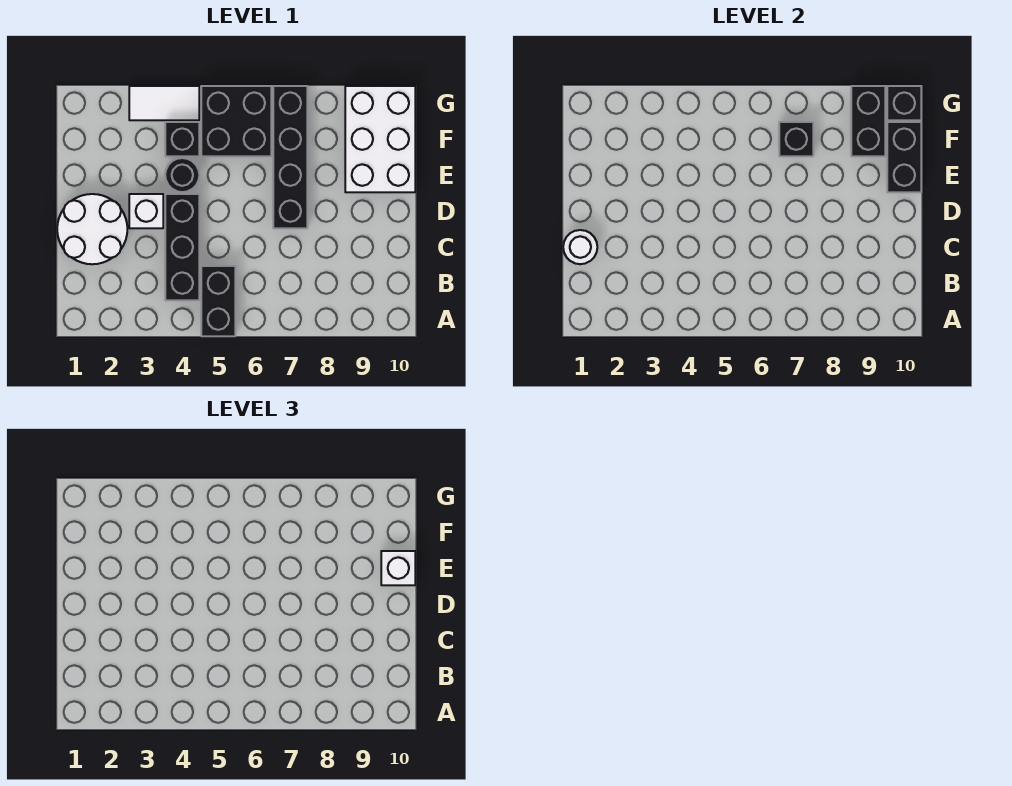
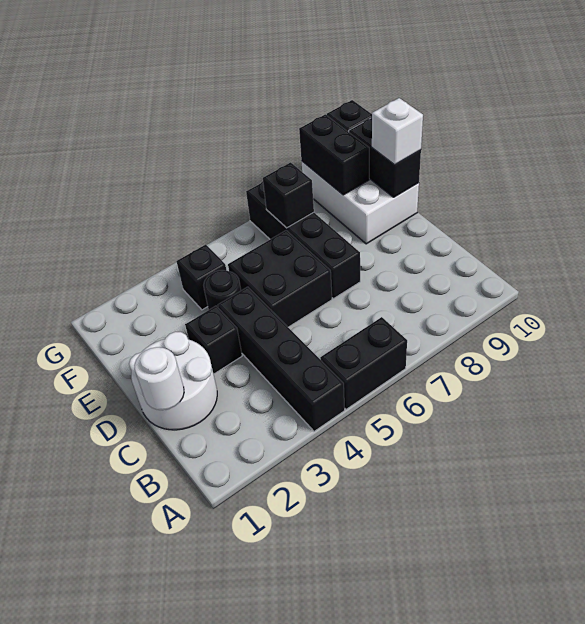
black 1x2 brick [201,266,235,336] -> black 1x2 brick turned to [320,317,407,409]
black 1x3 brick [165,194,199,300] -> black 1x4 brick [218,287,345,431]
white 1x1 brick [129,194,163,228] -> black 1x1 brick [185,306,242,374]
black 2x2 brick [201,86,271,156] -> black 2x2 brick moved to [228,230,332,327]
white 1x2 tile [129,86,199,120] -> none

